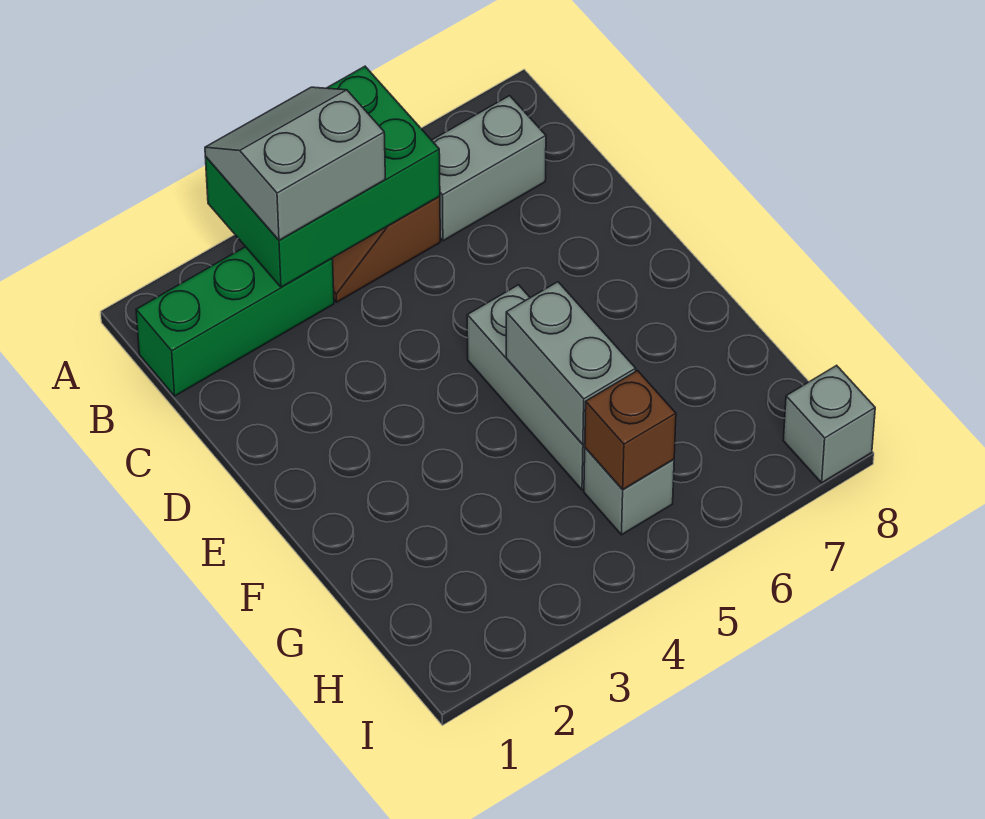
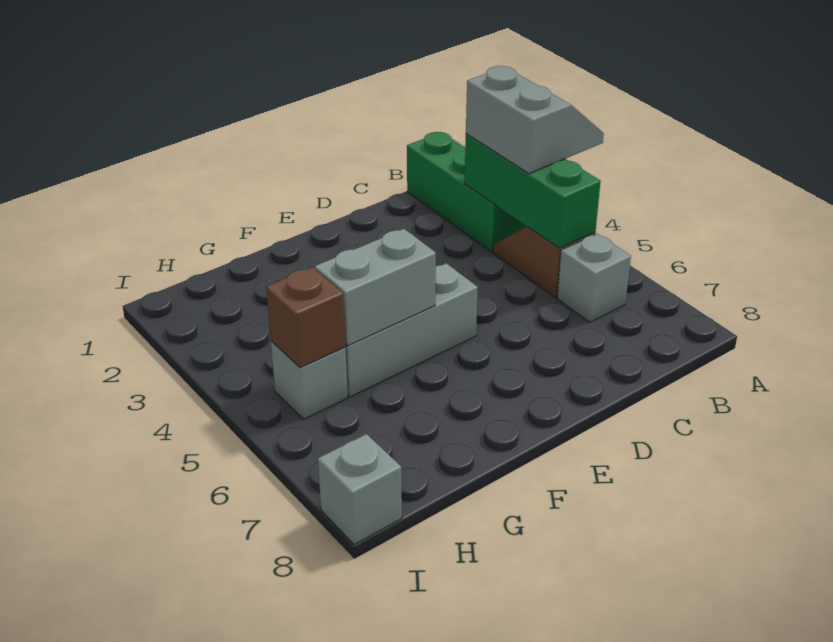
green 2x3 brick [205,66,440,287] -> green 1x3 brick [464,134,601,248]
grey 1x2 brick [432,96,546,241] -> grey 1x1 brick [557,234,631,322]

